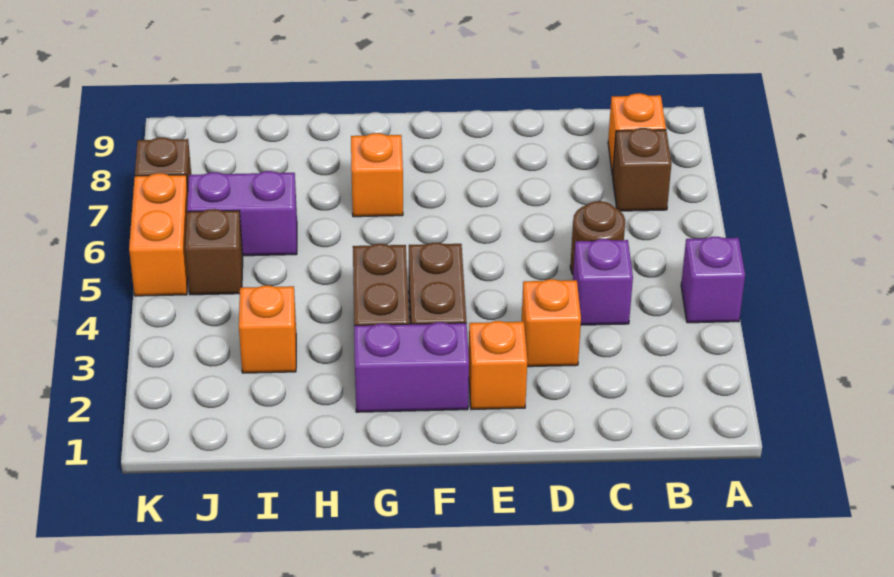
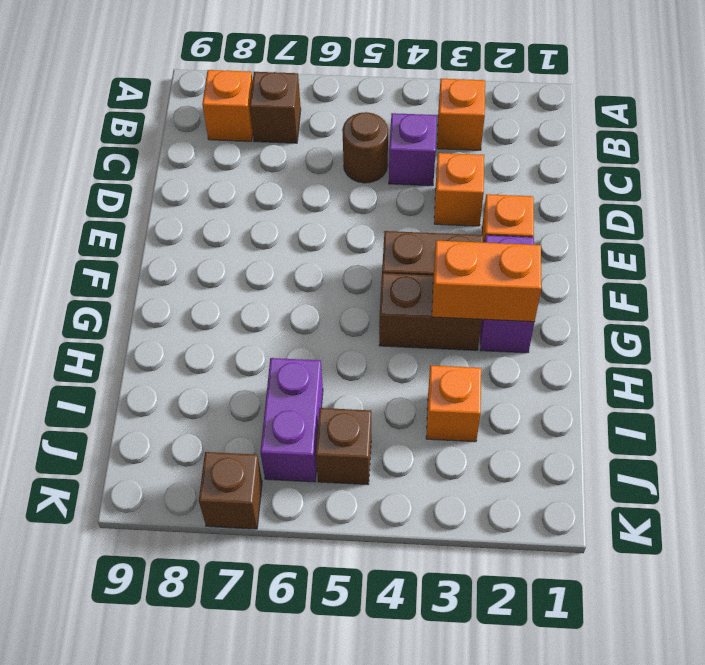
purple 1x1 brick [681,237,745,323] -> none
orange 1x1 brick [351,133,403,217] -> orange 1x1 brick moved to [437,79,485,150]
orange 1x2 brick [129,173,188,296] -> orange 1x2 brick moved to [432,241,541,322]

